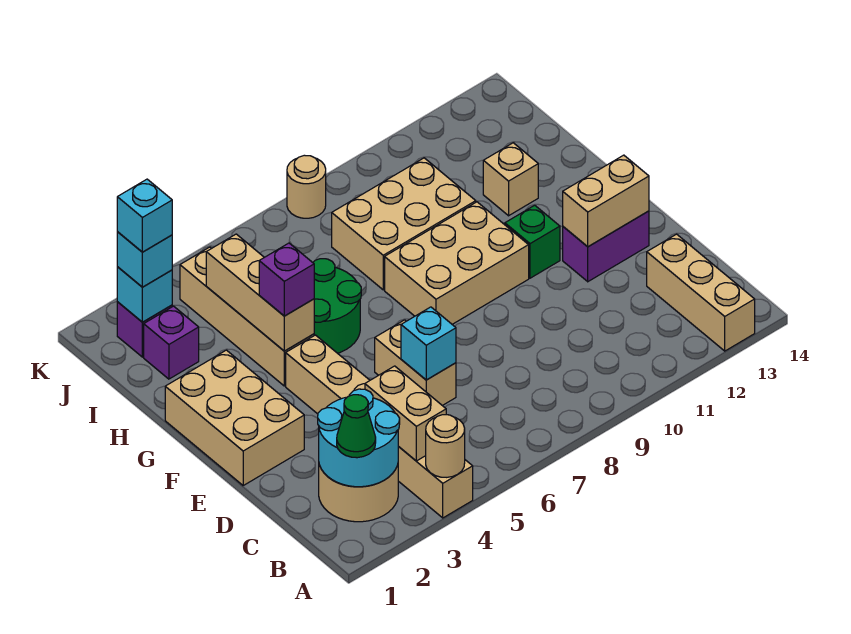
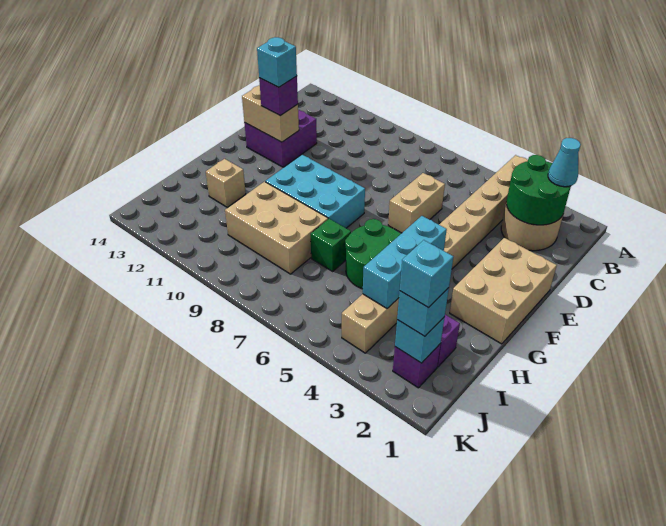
tan 1x1 round brick [426,415,465,477] -> none
tan 1x3 brick [647,234,755,351] -> none
cyan 2x2 round brick [318,389,400,487] -> green 2x2 round brick [506,155,571,225]
green 1x1 cone [337,395,376,458] -> cyan 1x1 cone [548,138,581,187]
tan 1x2 brick [365,366,446,461] -> none
cyan 1x1 brick [401,307,456,380] -> cyan 1x1 brick moved to [257,37,297,87]
purple 1x2 brick [563,211,649,282] -> purple 2x2 brick [244,110,317,167]
tan 2x3 brick [385,202,529,324] -> cyan 2x3 brick [265,155,365,228]
green 1x1 brick [505,205,560,278] -> green 1x1 brick moved to [311,219,351,271]
tan 1x3 brick [206,234,314,351] -> cyan 1x3 brick [363,216,447,308]
purple 1x1 brick [259,243,314,316] -> purple 1x1 brick moved to [259,76,298,116]
tan 1x1 round brick [287,155,326,218] -> none

